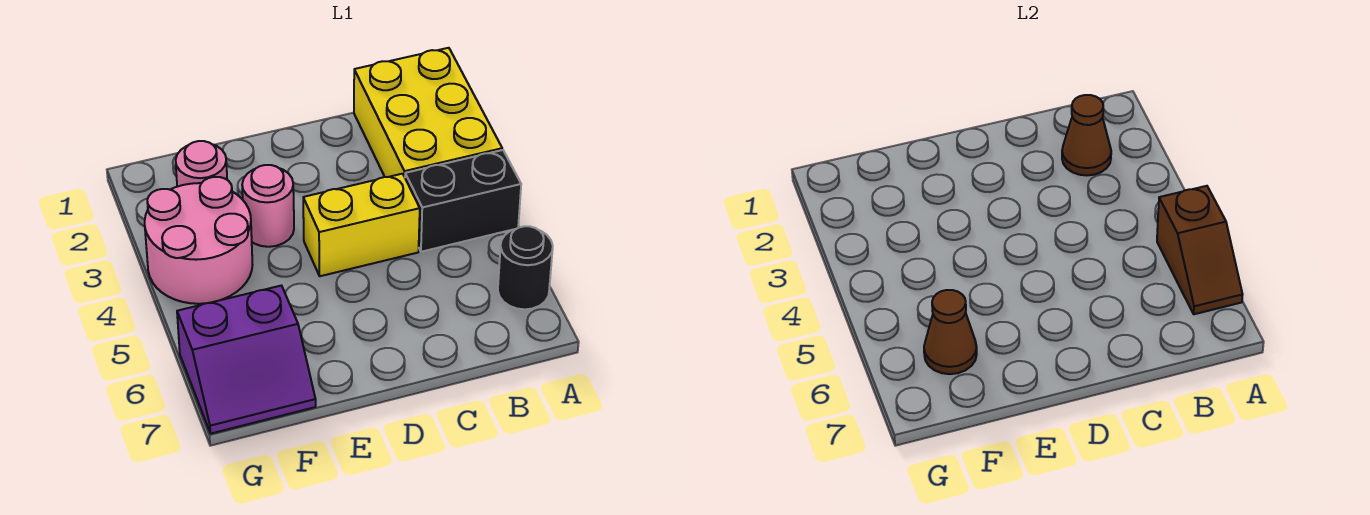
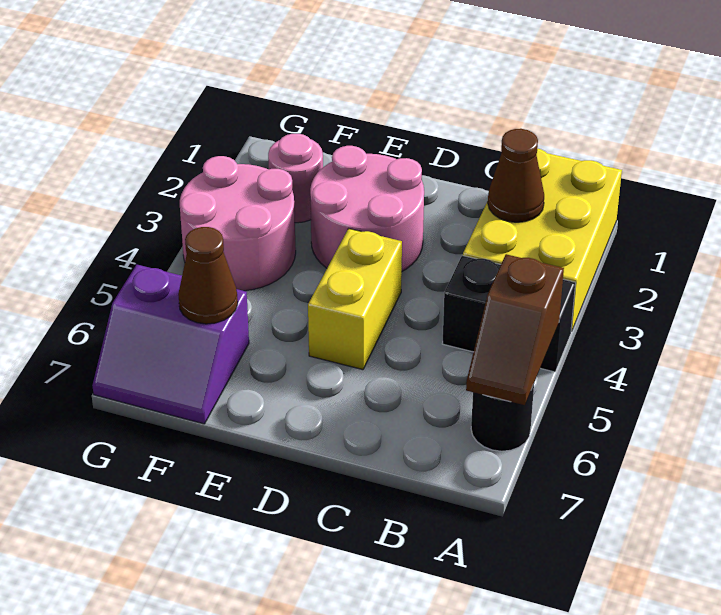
yellow 1x2 brick [303,174,420,276] -> yellow 1x2 brick turned to [308,229,402,370]
pink 1x1 round brick [242,165,294,247] -> pink 2x2 round brick [310,146,424,271]

